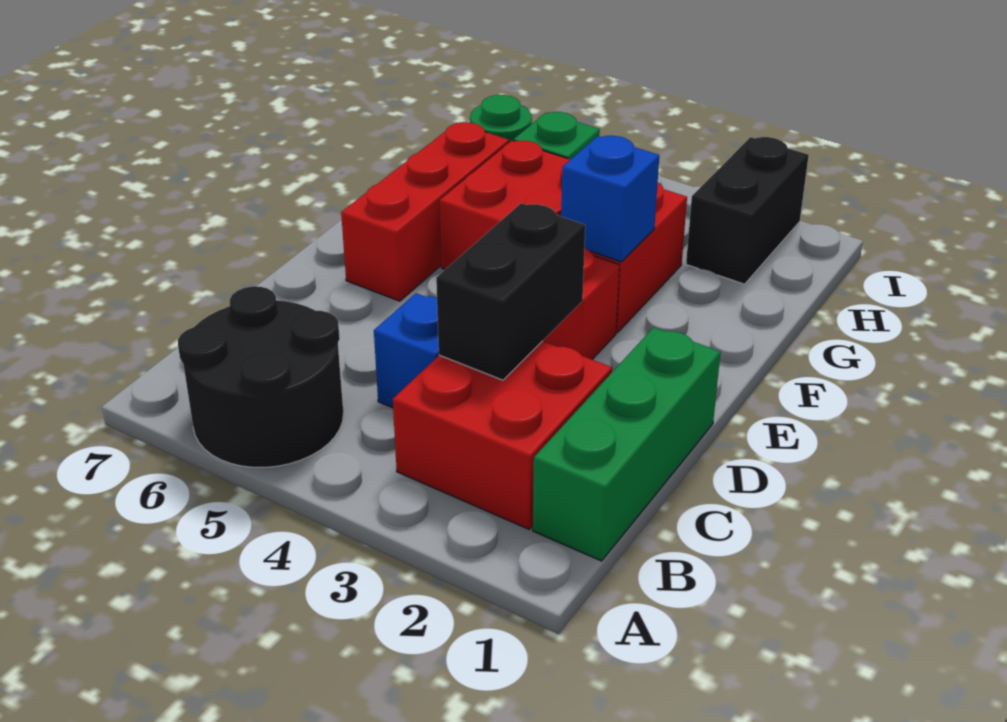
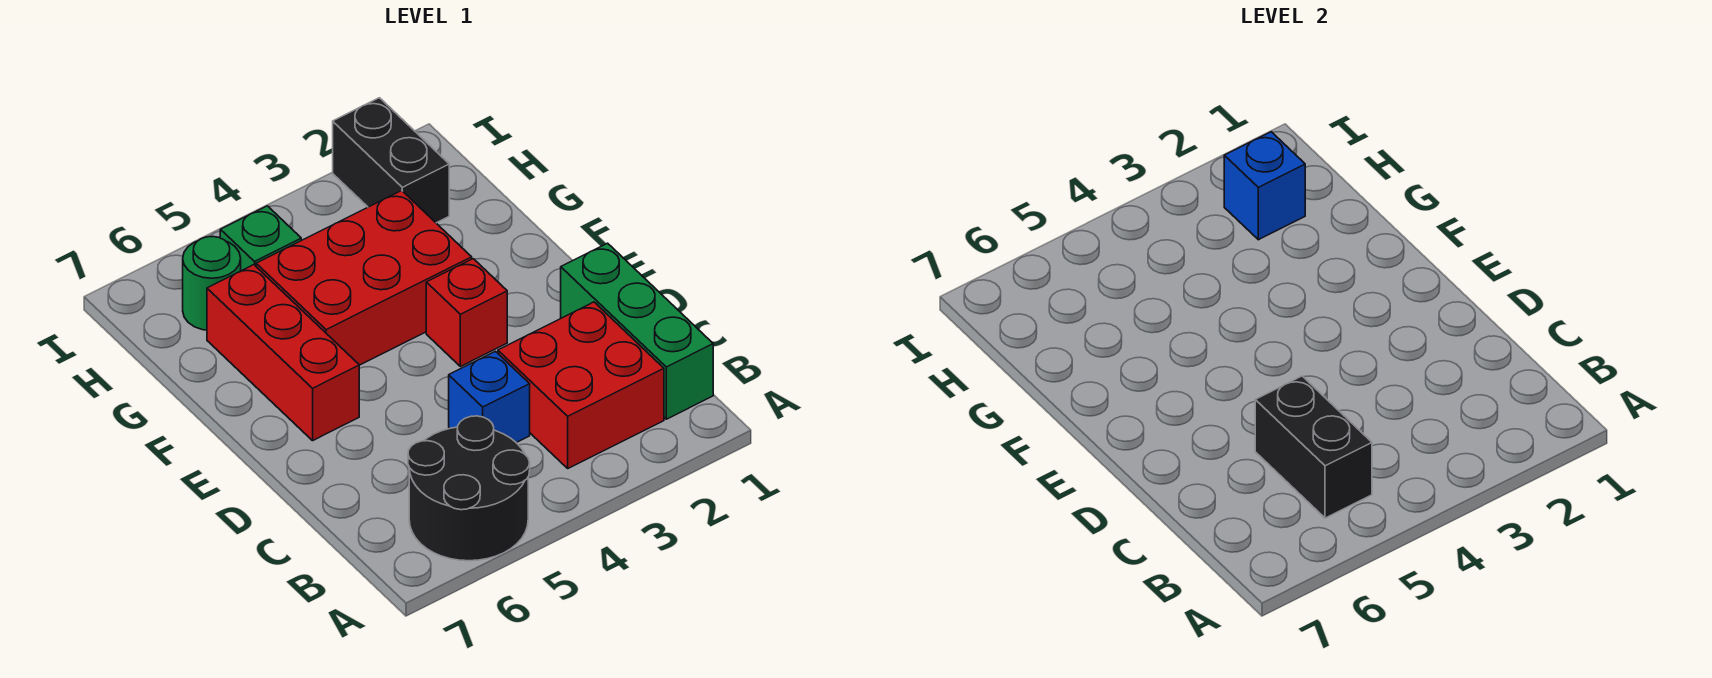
black 1x2 brick [436,203,585,380] -> black 1x2 brick moved to [1255,376,1372,518]
blue 1x1 brick [561,136,659,262] -> blue 1x1 brick moved to [1224,132,1305,240]

